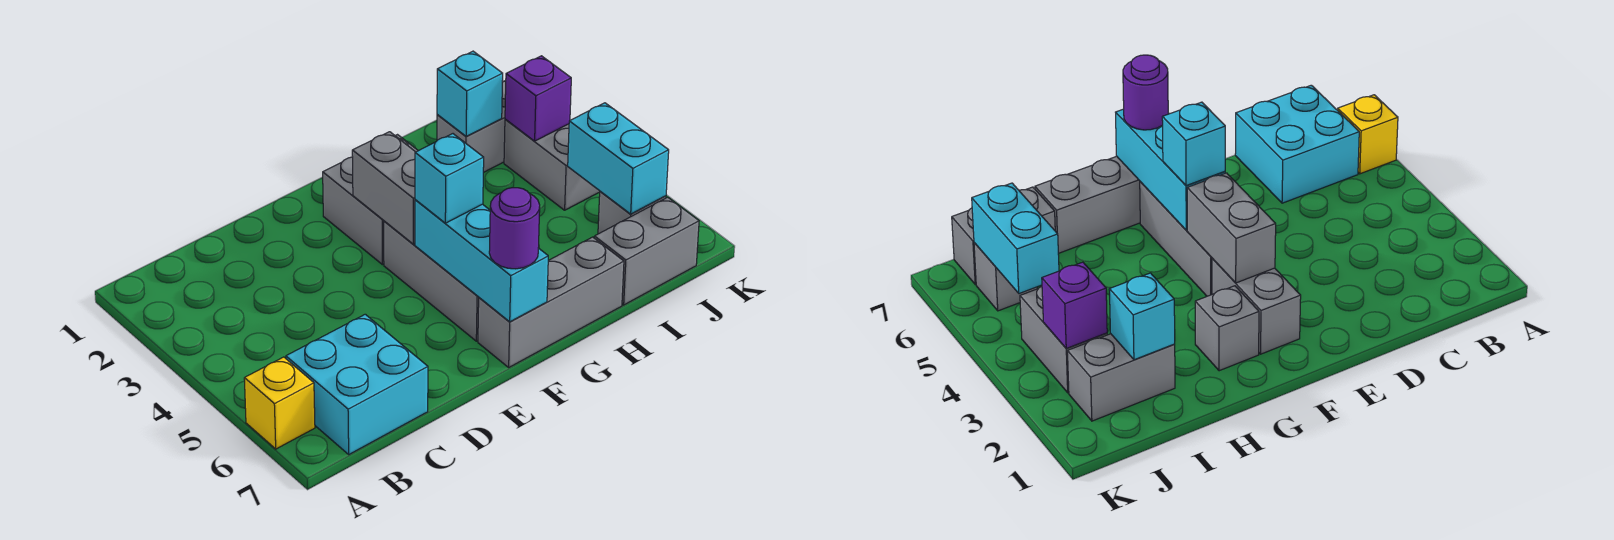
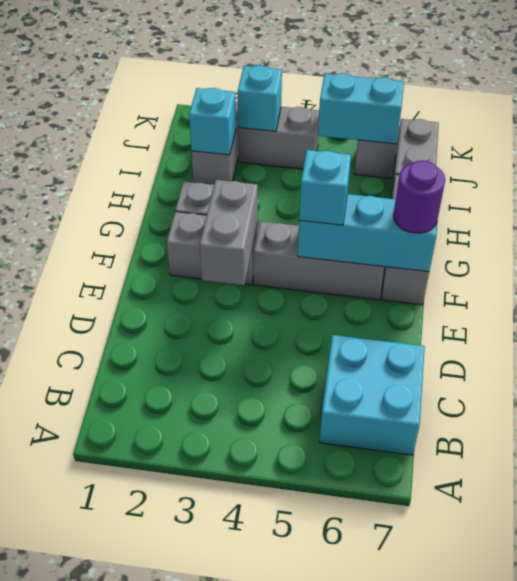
yellow 1x1 brick [244,357,315,449] -> none
grey 1x2 brick [352,132,415,244] -> grey 1x2 brick turned to [200,180,258,285]
purple 1x1 brick [505,56,571,141] -> cyan 1x1 brick [238,65,282,131]

